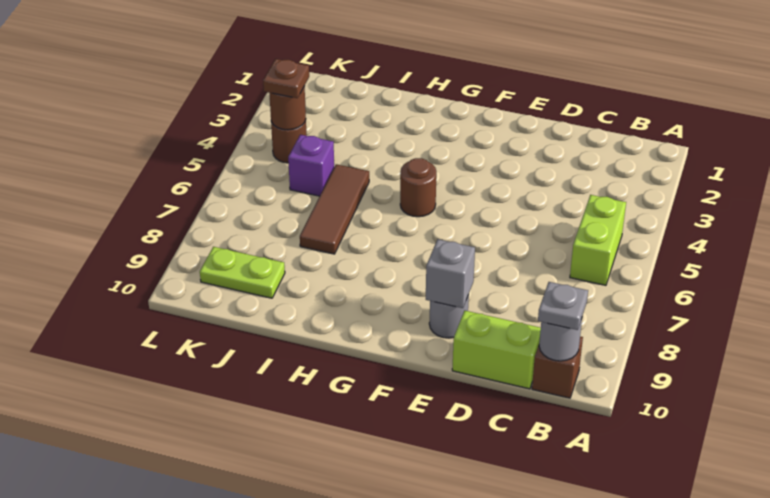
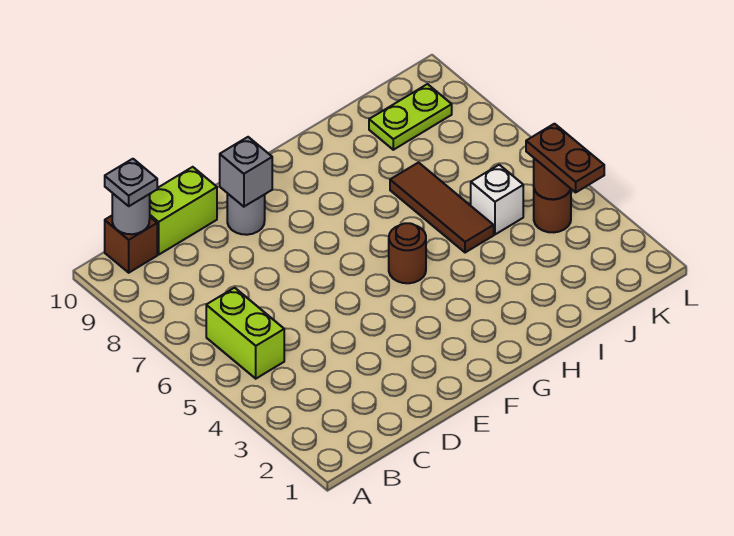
purple 1x1 brick [288,135,334,196] -> white 1x1 brick [471,165,523,234]
brown 1x1 plate [263,59,309,98] -> brown 1x2 plate [526,124,604,192]

